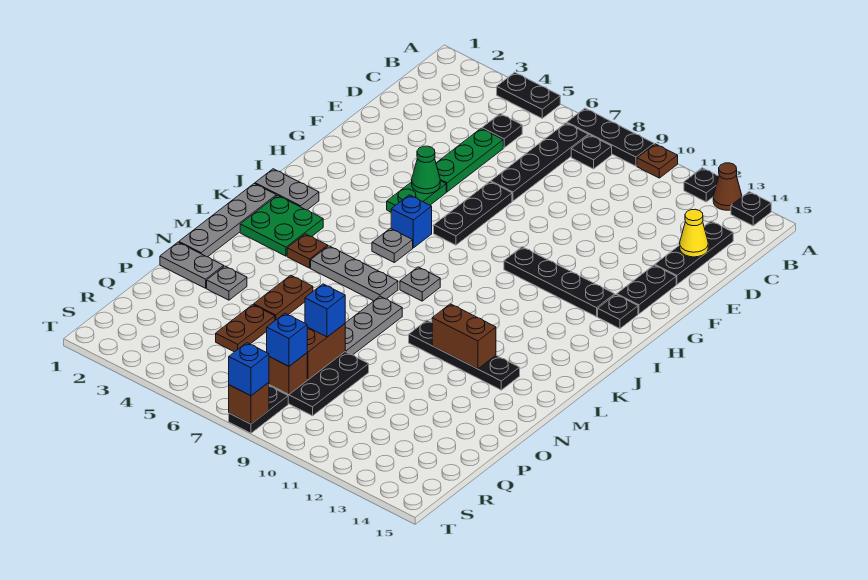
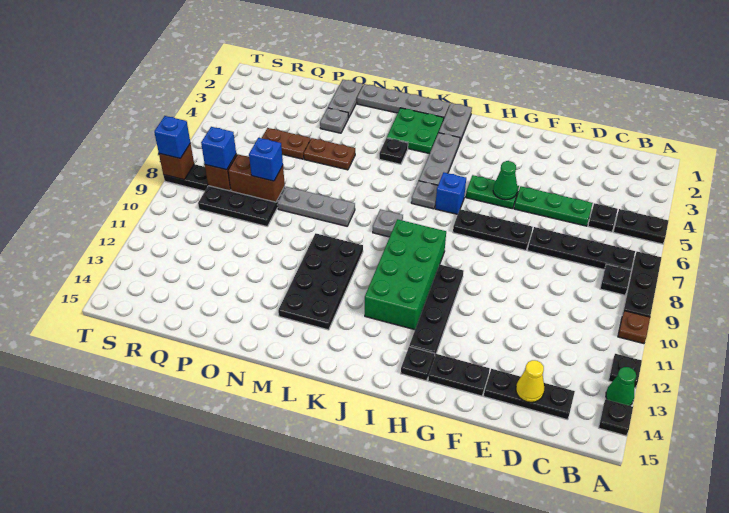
black 1x2 plate [497,72,560,118] -> black 1x2 plate turned to [613,209,669,244]
brown 1x1 cone [713,163,742,210] -> green 1x1 cone [606,367,636,406]
none -> green 2x4 brick [365,219,446,330]
brown 1x1 plate [287,234,328,268] -> black 1x1 plate [379,138,408,164]
grey 1x3 plate [311,246,398,301] -> grey 1x3 plate moved to [419,133,460,185]
black 1x4 plate [409,320,520,390] -> black 2x4 plate [278,233,363,330]
brown 1x2 brick [432,304,496,369] -> none

